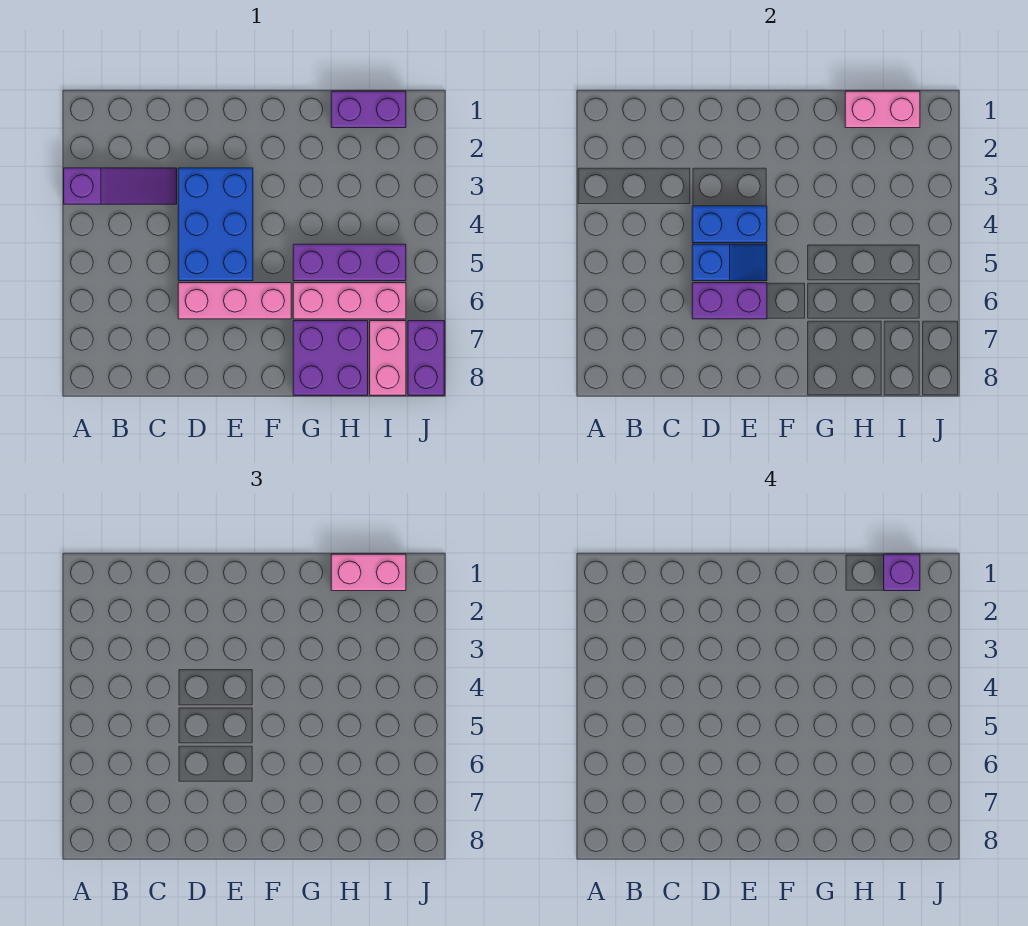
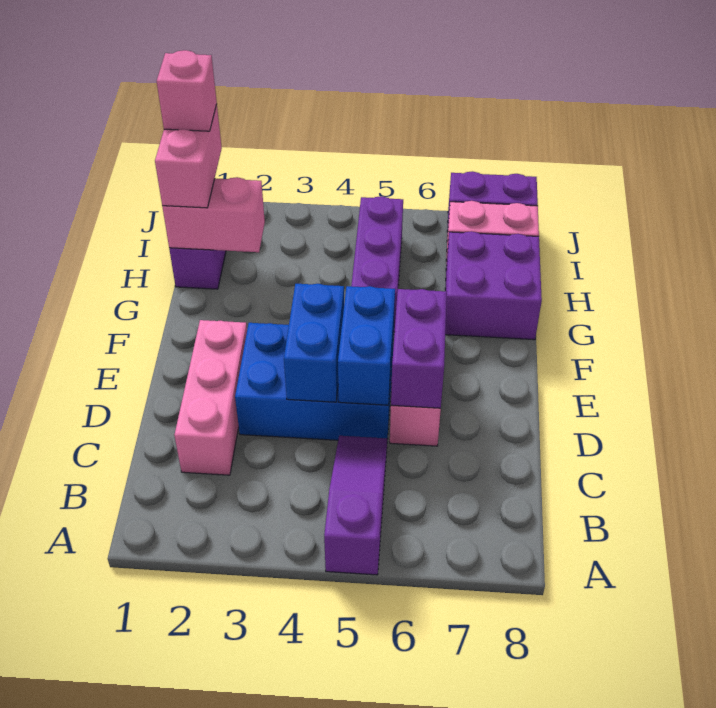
purple 1x3 slope [64,168,177,204] -> purple 1x3 slope moved to [324,436,387,575]
blue 1x2 slope [692,244,767,281] -> blue 1x2 brick [338,286,395,405]
pink 1x3 brick [293,283,406,319] -> pink 1x3 brick moved to [174,320,247,475]
pink 1x2 brick [845,91,920,128] -> pink 1x2 brick turned to [162,177,265,252]
purple 1x1 brick [884,554,920,591] -> pink 1x1 brick [157,50,217,131]

